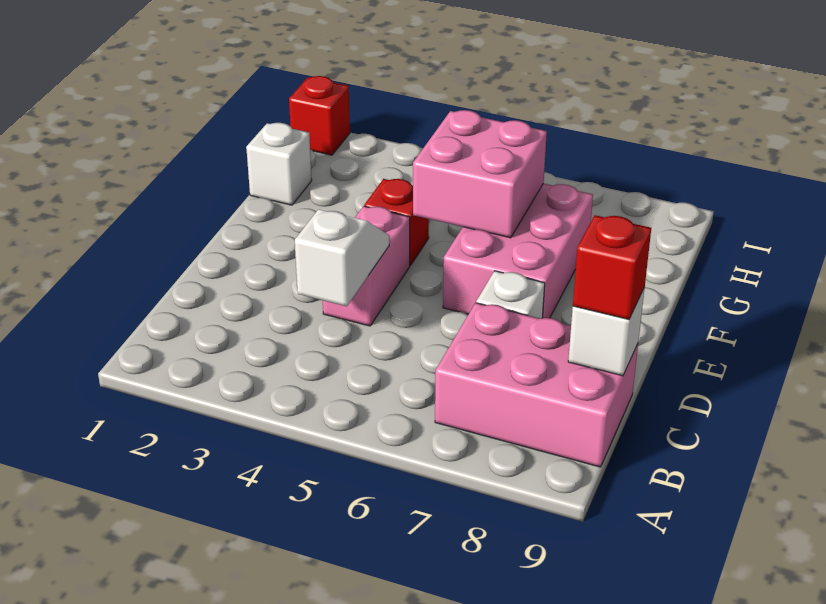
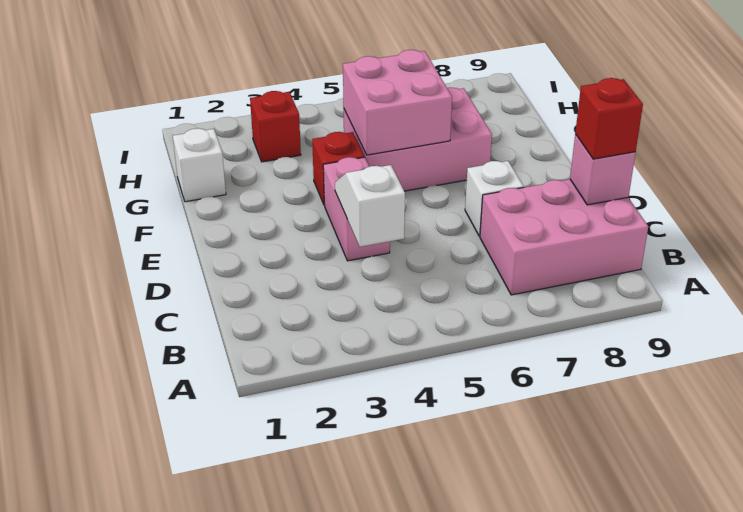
white 1x1 brick [568,288,645,376] -> pink 1x1 brick [570,134,636,205]
pink 2x3 brick [443,183,593,318] -> pink 2x3 brick turned to [344,88,492,191]
red 1x1 brick [289,76,350,155] -> red 1x1 brick moved to [250,91,301,162]

